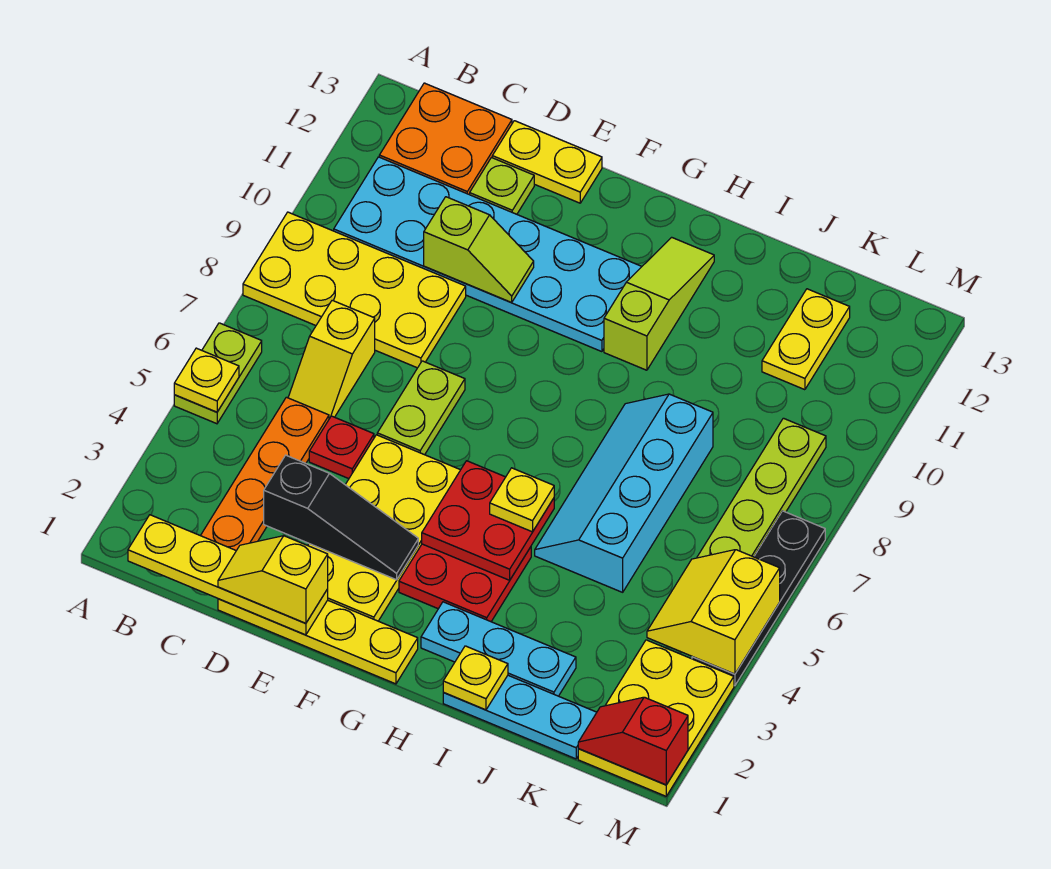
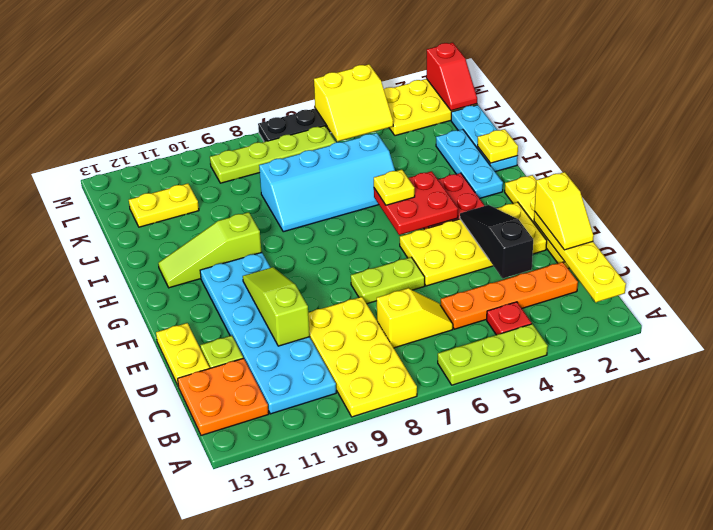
lime 1x2 plate [174,323,262,424] -> lime 1x3 plate [438,324,548,385]
yellow 1x1 plate [174,348,239,412] -> none
red 1x1 plate [309,416,374,479] -> red 1x1 plate moved to [487,302,532,335]
lime 1x2 slope [424,197,534,303] -> lime 1x3 slope [243,267,310,346]

